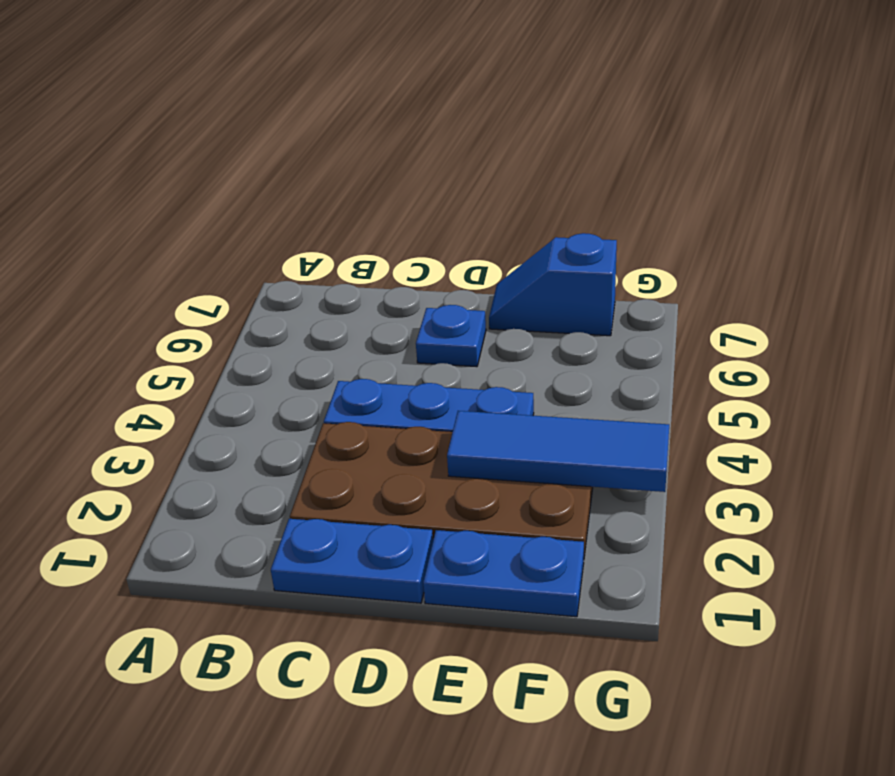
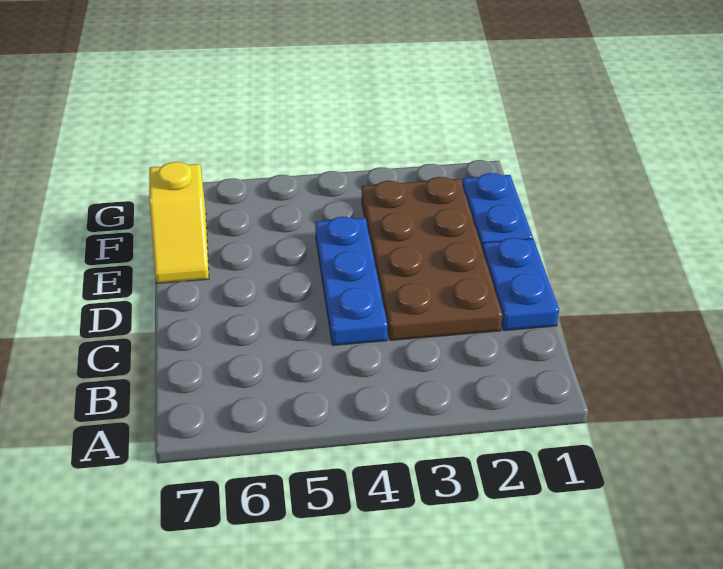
blue 1x1 plate [416,305,486,367] -> none
blue 1x3 tile [447,411,669,492] -> none
blue 1x2 slope [489,233,617,336] -> yellow 1x2 slope [149,162,209,283]

